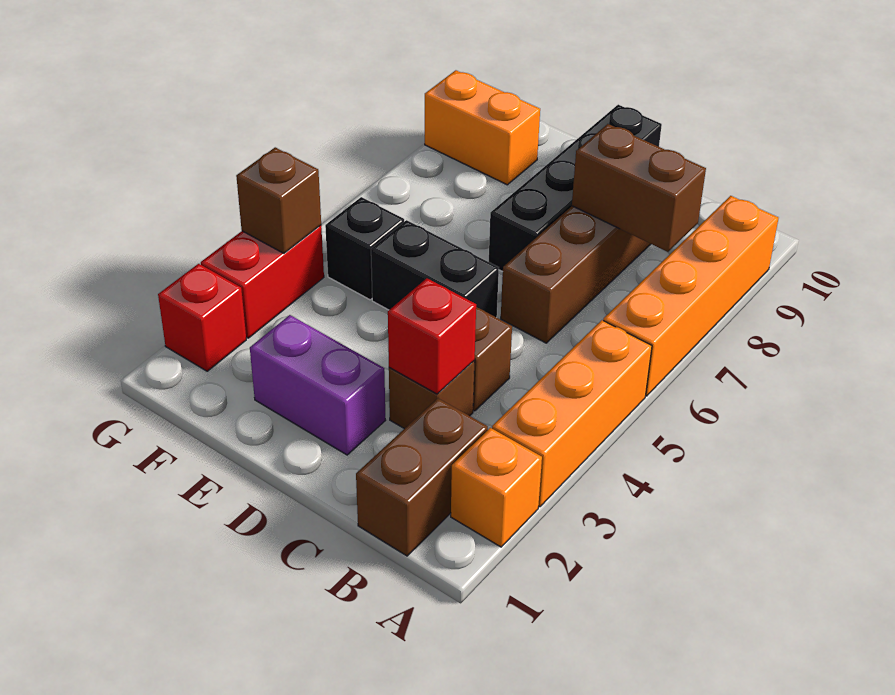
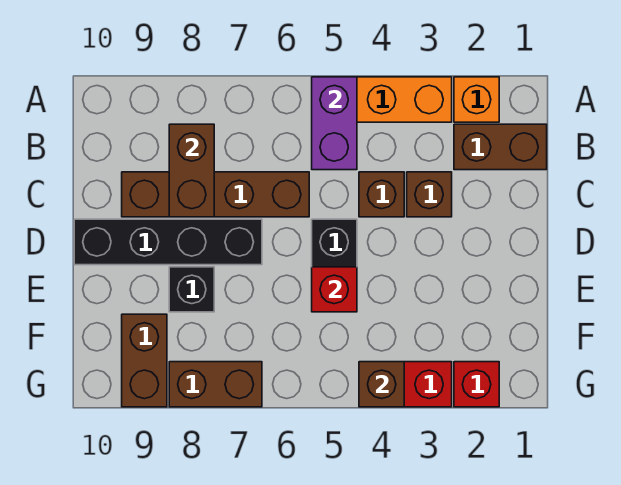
orange 1x4 brick [603,196,778,396] -> none
red 1x1 brick [388,278,476,394] -> red 1x1 brick moved to [312,267,357,312]
purple 1x2 brick [250,315,386,455] -> purple 1x2 brick moved to [312,77,357,170]
black 1x1 brick [325,197,404,300] -> black 1x1 brick moved to [169,267,214,312]
orange 1x2 brick [425,70,540,185] -> brown 1x2 brick [122,314,167,407]
none -> brown 1x2 brick [169,362,262,407]

